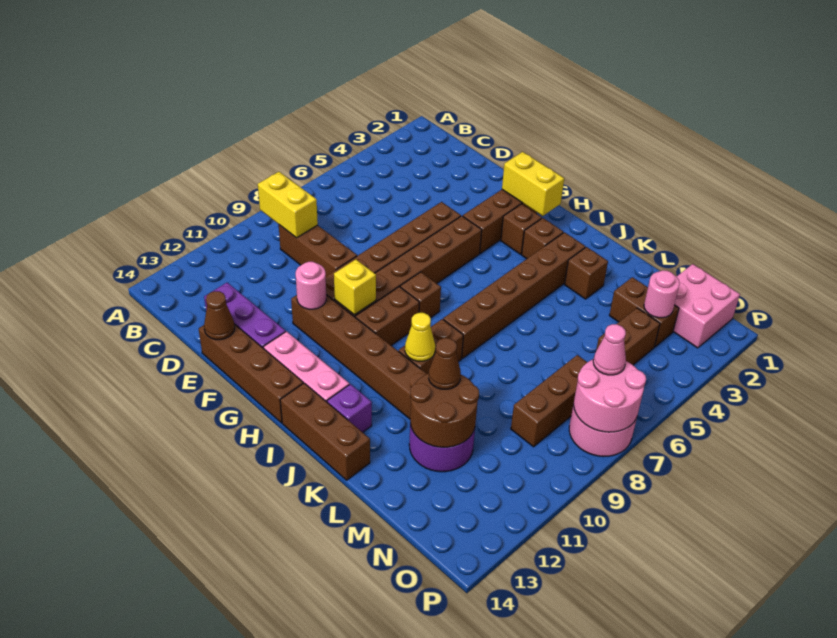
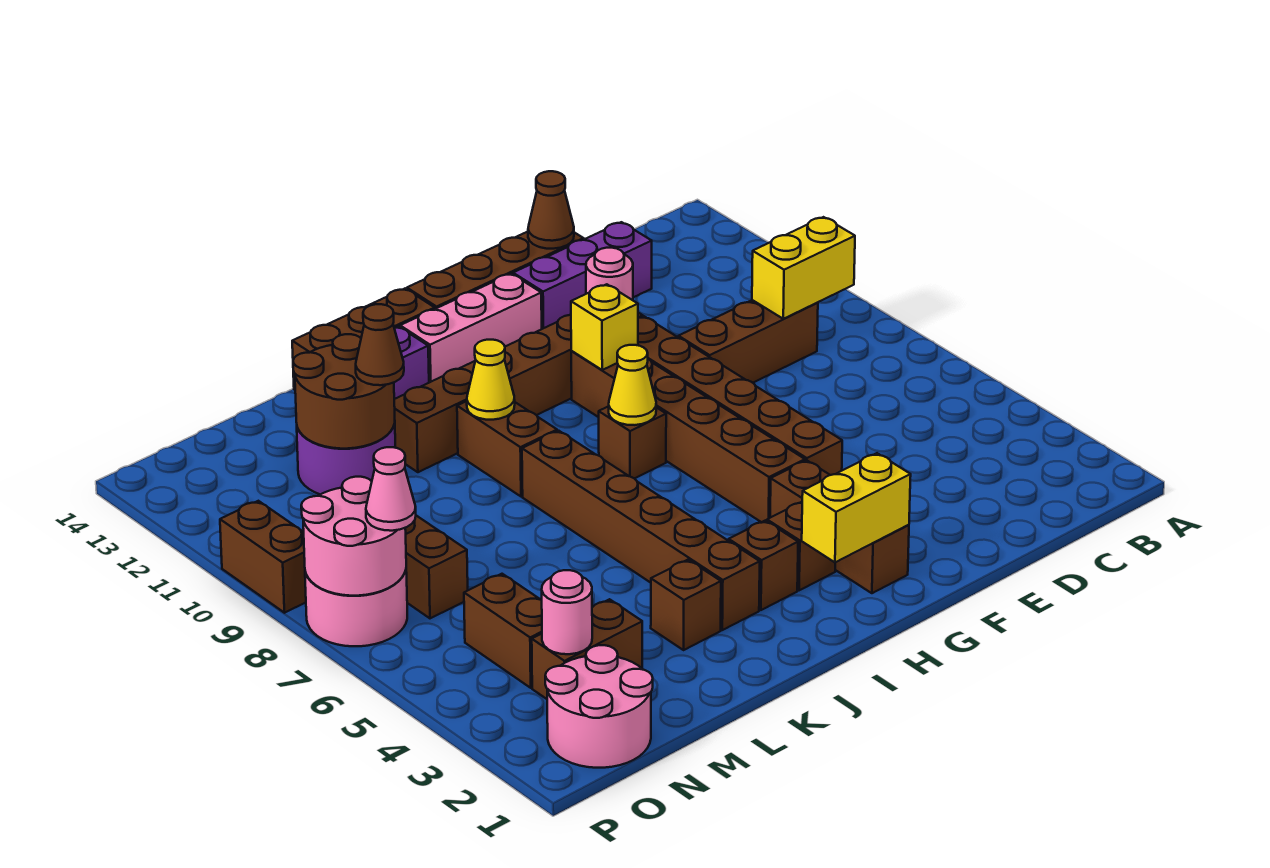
none -> yellow 1x1 cone [609,345,656,425]
brown 1x2 brick [355,287,419,345] -> brown 1x2 brick moved to [220,501,306,613]
pink 2x2 brick [673,264,740,348] -> pink 2x2 round brick [545,645,653,768]

